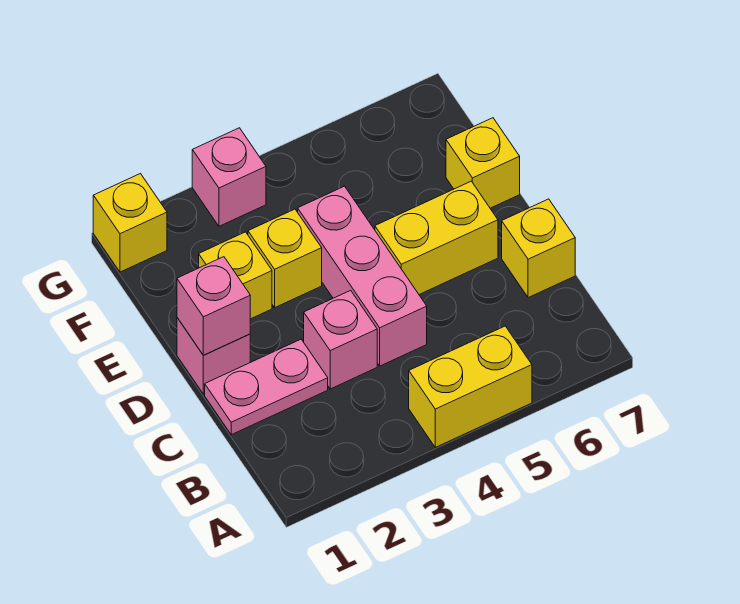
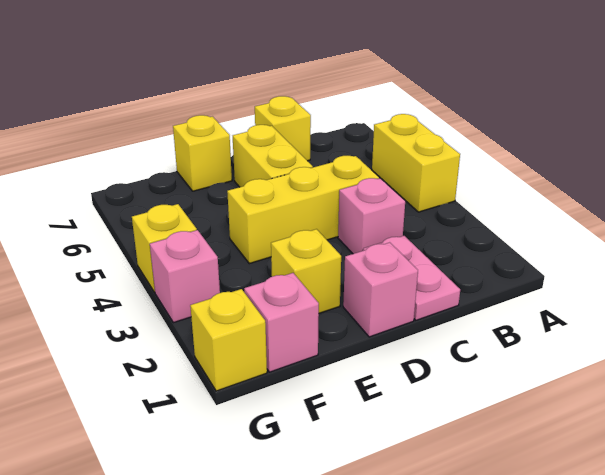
pink 1x3 brick [298,186,427,366] -> yellow 1x3 brick [227,156,379,264]
pink 1x1 brick [177,257,250,355] -> pink 1x1 brick moved to [244,273,319,372]
yellow 1x1 brick [248,209,322,308] -> yellow 1x1 brick moved to [132,204,197,292]

